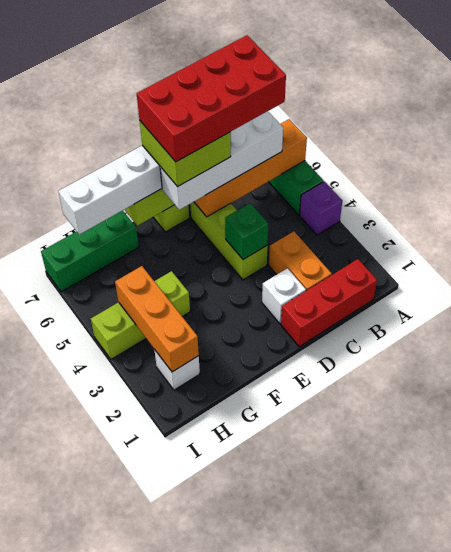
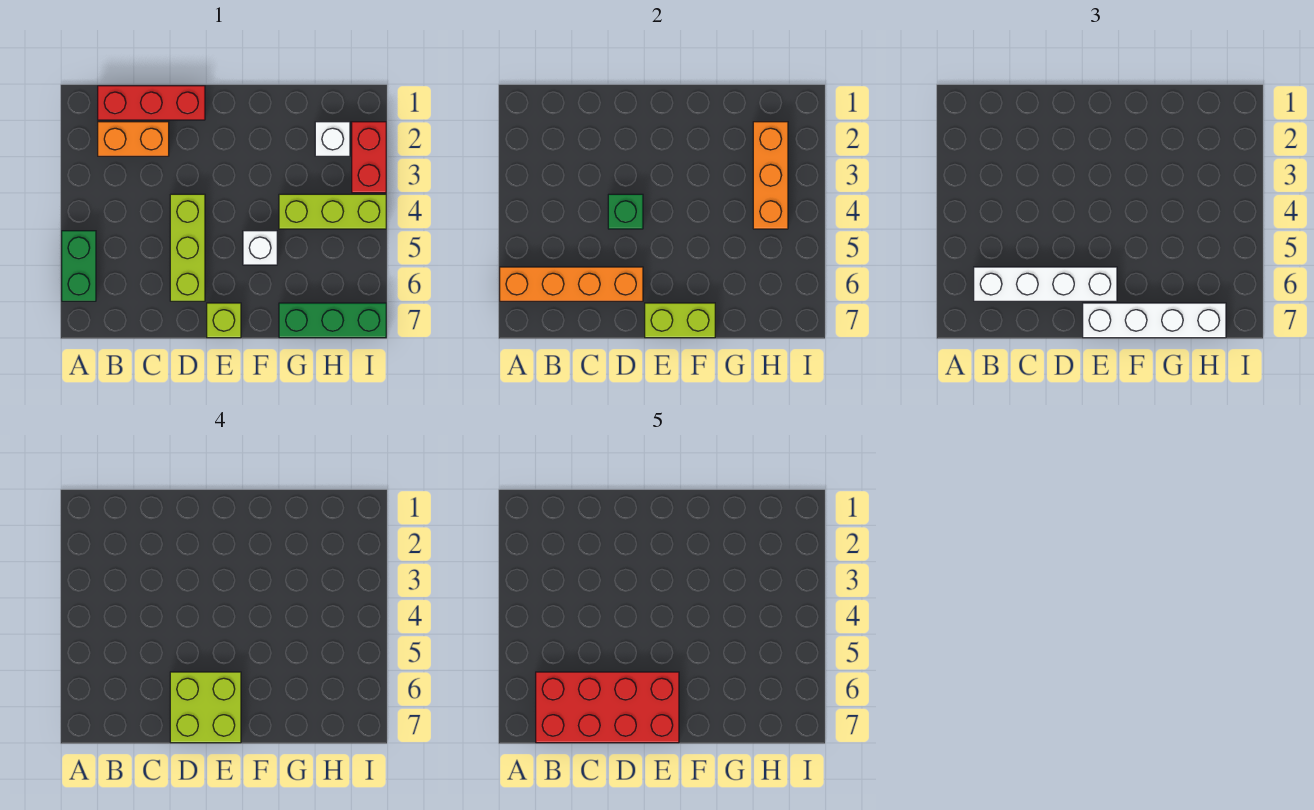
purple 1x1 brick [300,181,342,235] -> none
orange 1x2 brick [269,231,332,291] -> orange 1x2 brick turned to [98,122,169,156]
white 1x1 brick [262,268,306,324] -> white 1x1 brick moved to [243,231,277,265]
none -> red 1x2 brick [352,122,386,193]

